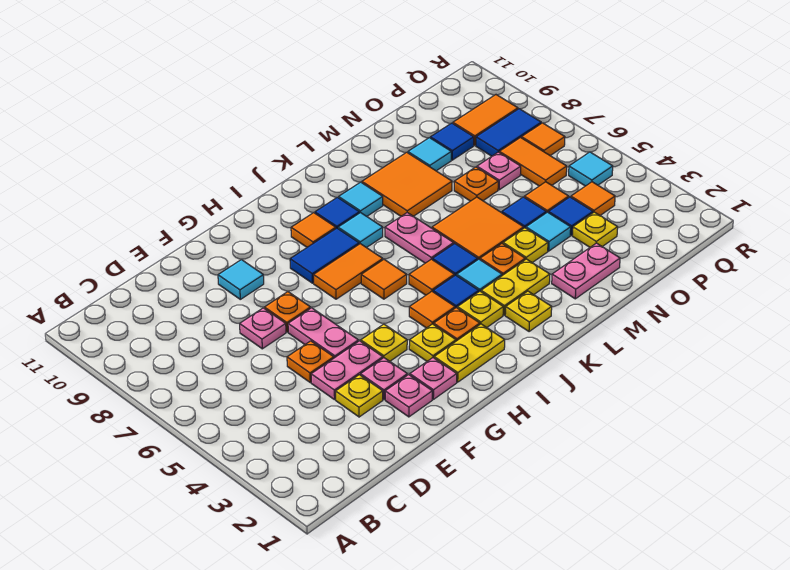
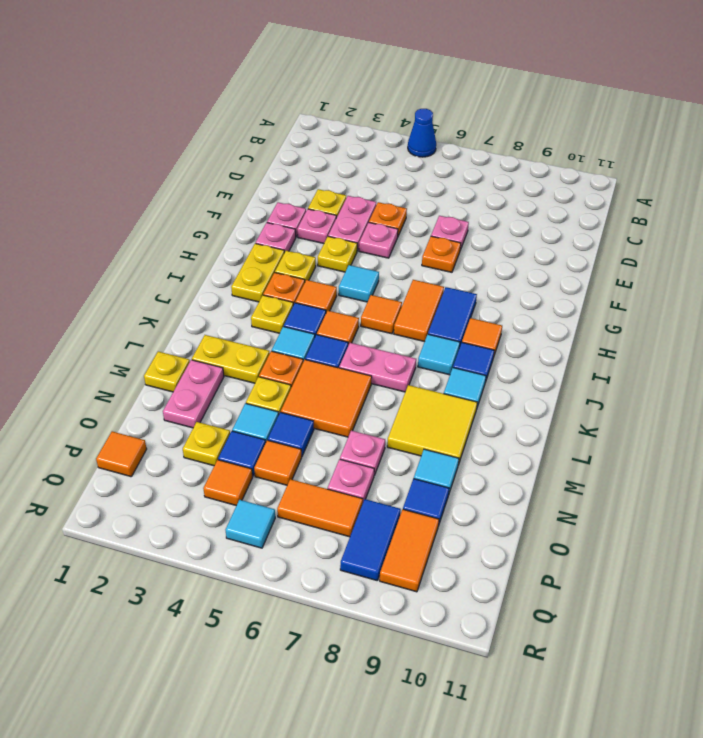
none -> blue 1x1 cone [408,109,436,157]
pink 1x2 plate [288,308,358,358] -> pink 1x1 plate [359,223,398,258]
cyan 1x1 tile [218,260,264,299] -> cyan 1x1 tile moved to [339,265,379,302]
yellow 1x1 plate [505,291,552,332] -> yellow 1x1 plate moved to [144,352,190,392]
yellow 1x2 plate [481,259,550,315] -> yellow 1x2 plate turned to [192,335,270,383]
orange 2x2 tile [362,152,452,216] -> yellow 2x2 tile [387,385,477,464]
orange 1x1 plate [454,167,498,201] -> pink 1x1 plate [340,431,385,475]
orange 1x1 tile [522,123,565,156] -> orange 1x1 tile moved to [96,431,147,477]

